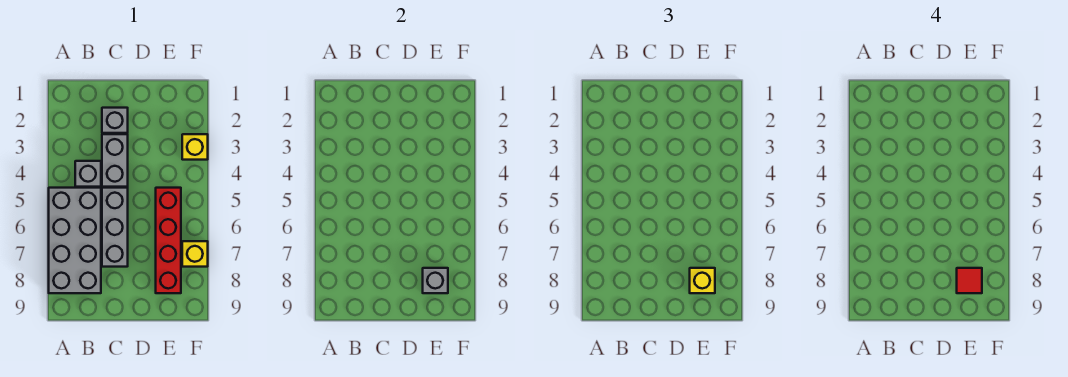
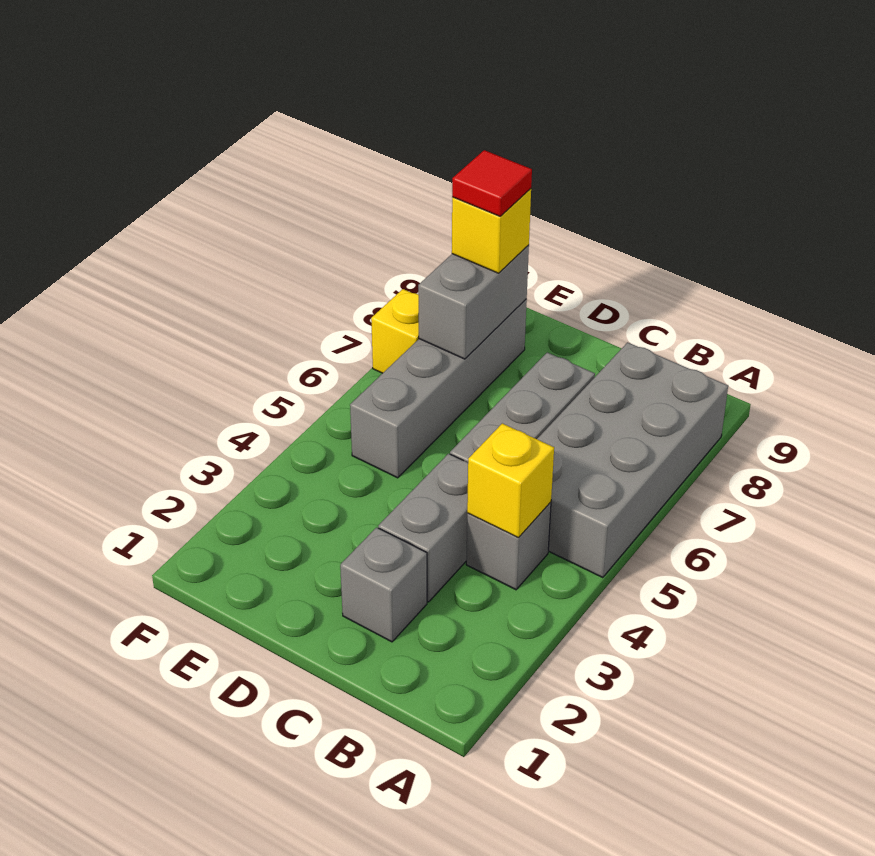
red 1x4 brick [156,188,181,293] -> grey 1x4 brick [350,299,527,478]
grey 1x1 brick [423,268,448,293] -> grey 1x2 brick [418,245,529,359]
yellow 1x1 brick [182,134,208,160] -> yellow 1x1 brick moved to [467,423,554,538]

